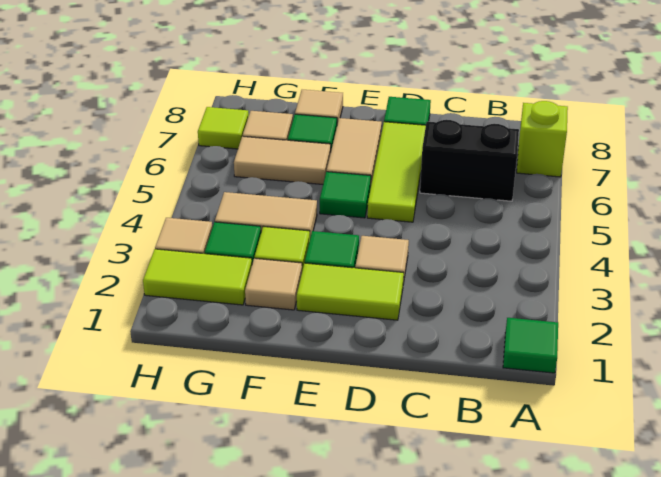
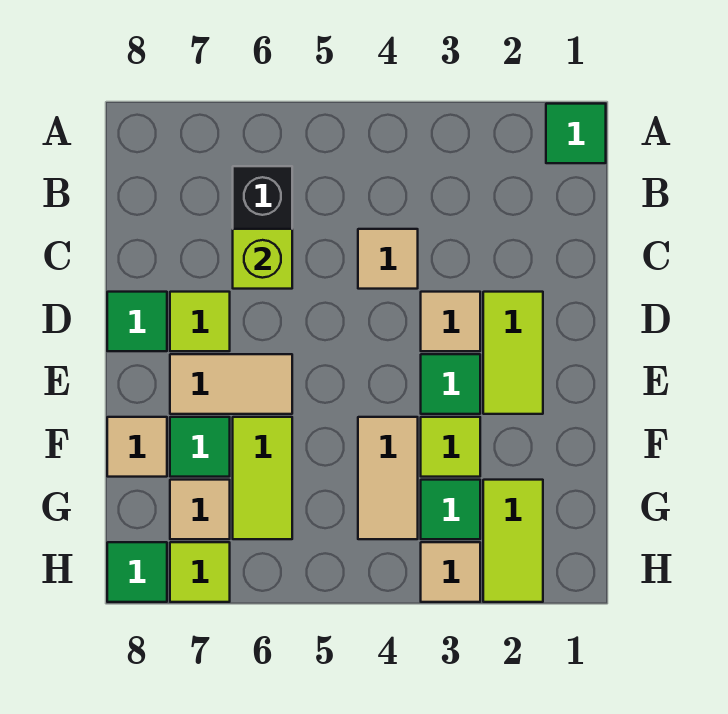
lime 1x1 brick [517,101,568,177] -> lime 1x1 brick moved to [233,229,292,289]
lime 1x3 tile [367,122,426,222] -> lime 1x1 tile [170,292,230,351]
green 1x1 tile [320,172,371,218] -> green 1x1 tile moved to [107,542,167,602]
tan 1x1 tile [245,258,302,310] -> tan 1x1 tile moved to [358,229,418,289]
tan 1x2 tile [234,136,331,184] -> lime 1x2 tile [233,417,292,539]

